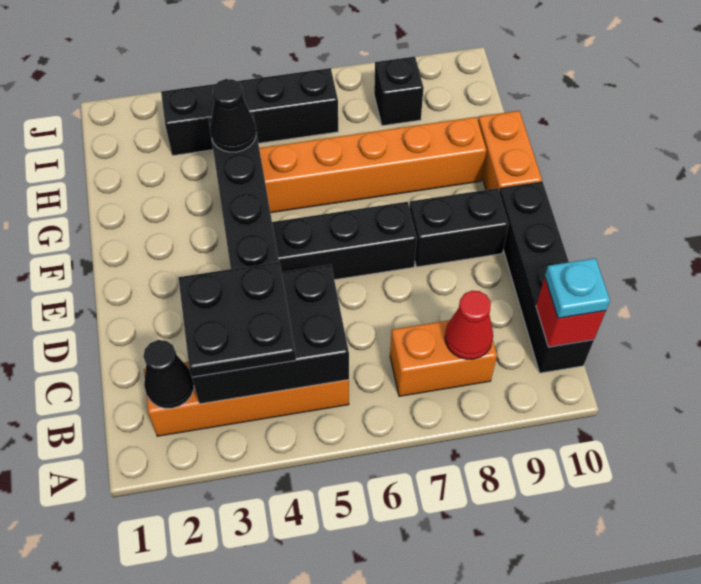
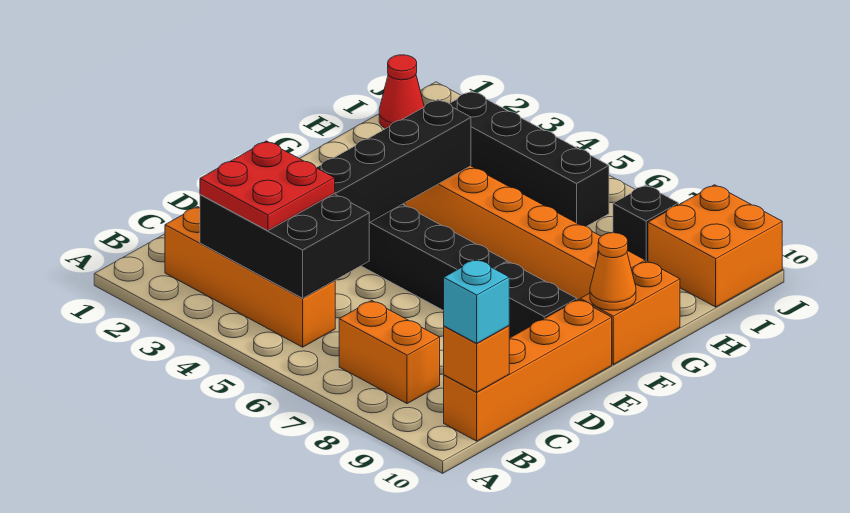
black 1x1 cone [143,340,194,408] -> none
black 2x2 plate [178,262,296,377] -> red 2x2 plate [200,141,335,231]
red 1x1 cone [445,291,493,359] -> red 1x1 cone moved to [379,55,424,129]
black 1x4 brick [499,182,594,373] -> orange 1x4 brick [444,299,612,441]
red 1x1 brick [536,277,606,347] -> orange 1x1 brick [444,326,509,392]
cyan 1x1 plate [545,258,610,318] -> cyan 1x1 brick [444,259,509,343]
none -> orange 1x1 cone [590,233,636,310]
black 1x1 cone [210,79,256,152] -> none
none -> orange 2x2 brick [648,185,782,307]

